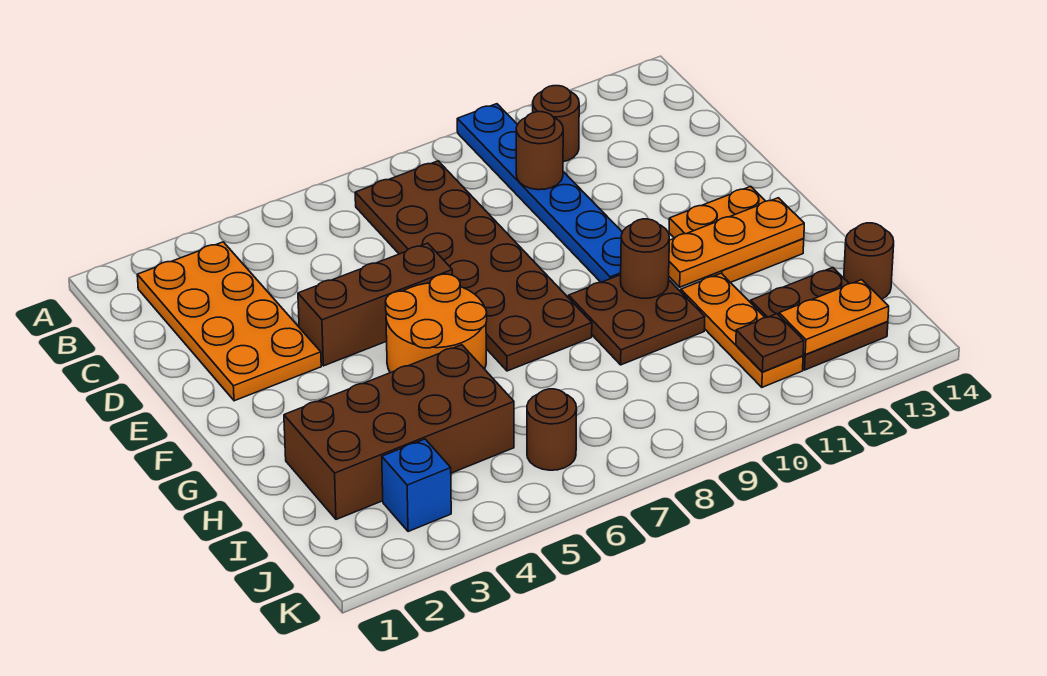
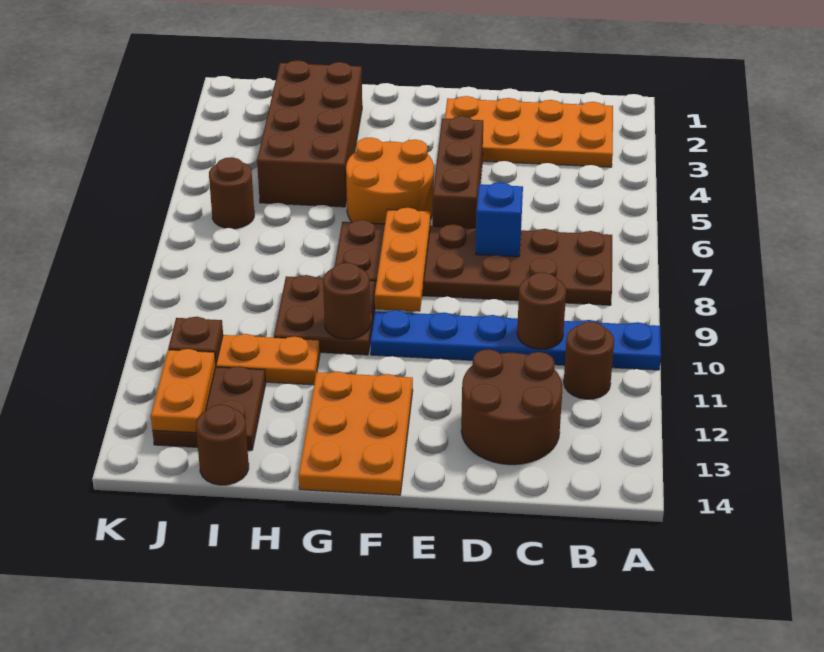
none -> brown 2x2 round brick [461,349,562,465]
orange 2x2 plate [669,186,804,282] -> orange 2x3 plate [299,372,413,495]
orange 1x3 plate [669,198,804,287] -> orange 1x3 plate moved to [375,208,430,312]
blue 1x1 brick [382,439,451,532] -> blue 1x1 brick moved to [476,182,523,257]

